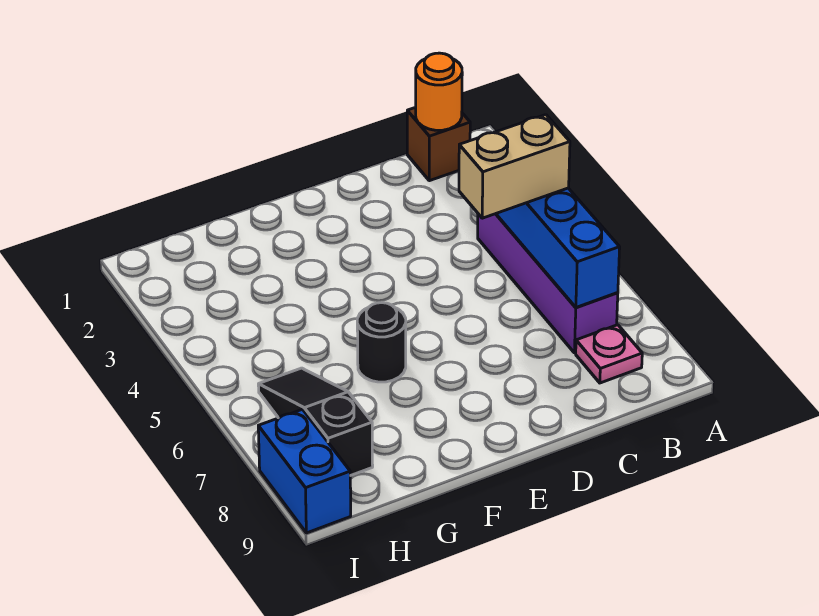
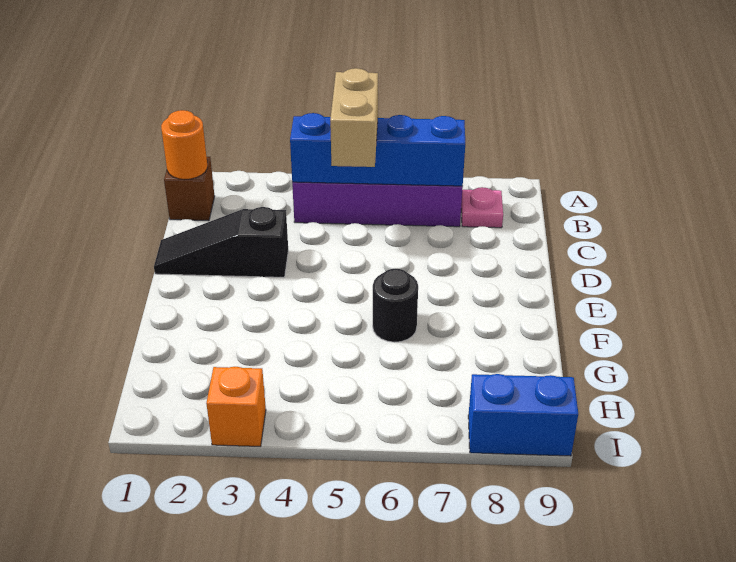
black 1x3 slope [258,368,373,476] -> black 1x3 slope moved to [154,207,288,277]
none -> orange 1x1 brick [206,367,266,446]

